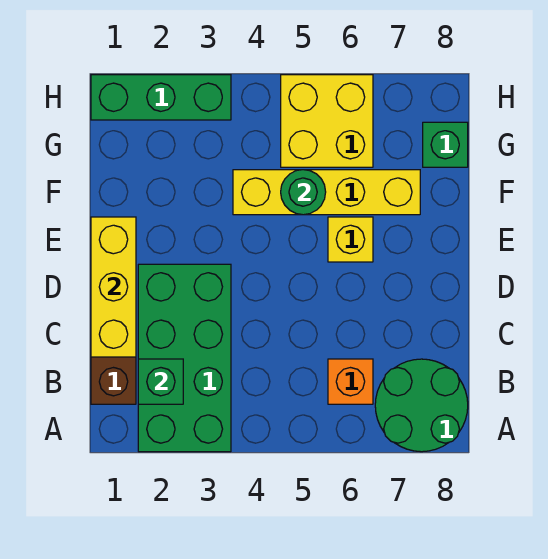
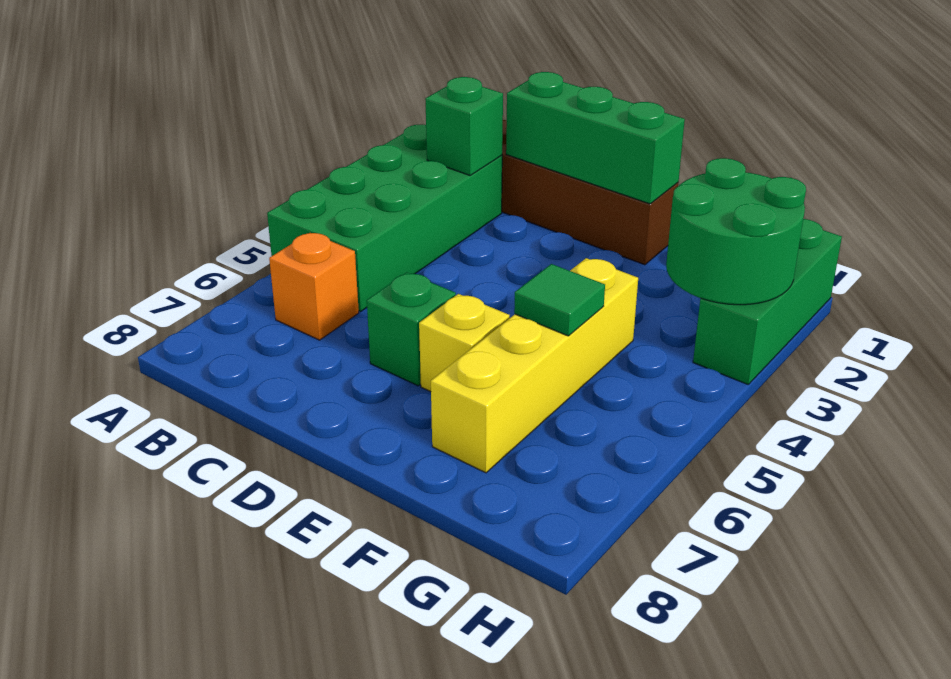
green 2x4 brick [138,264,231,452] -> green 2x4 brick turned to [267,124,502,312]
green 2x2 round brick [375,359,468,452] -> green 2x2 round brick moved to [666,158,806,305]
yellow 1x3 brick [91,217,136,357] -> green 1x3 brick [506,72,685,204]
green 1x1 round brick [281,170,326,215] -> green 1x1 tile [514,264,605,336]
yellow 2x2 brick [281,75,373,167] -> none
green 1x1 brick [423,122,468,167] -> green 1x1 brick moved to [367,272,456,386]

